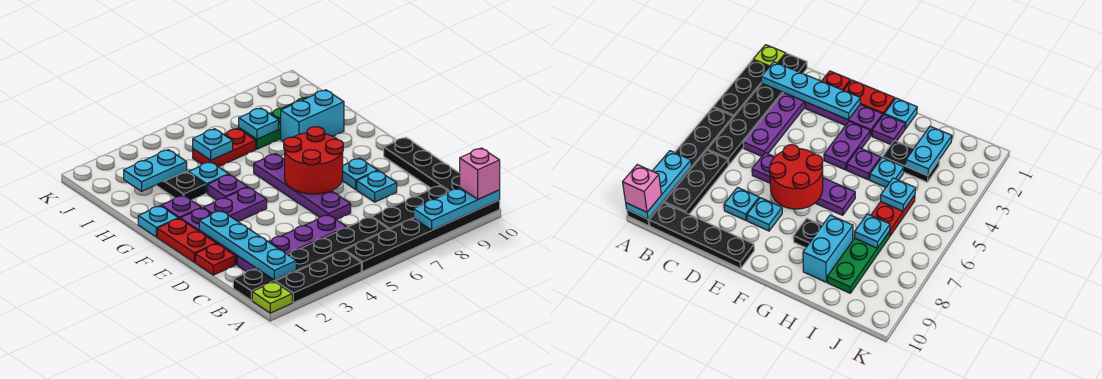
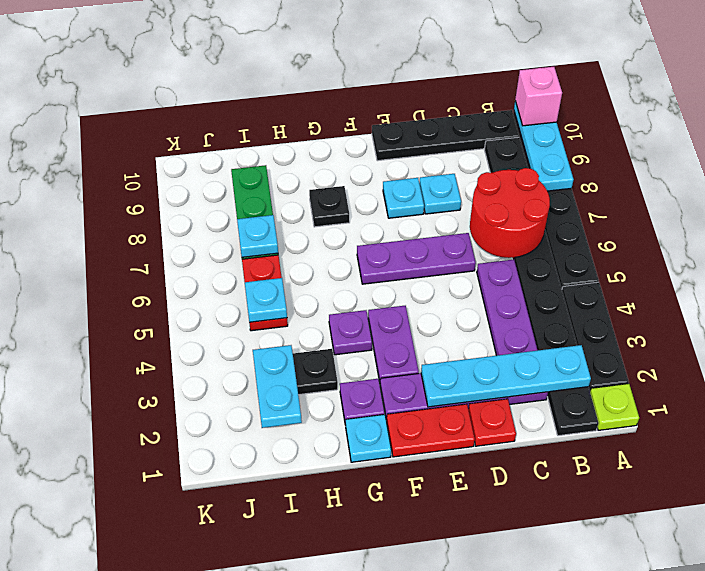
purple 1x4 plate [254,154,351,220] -> purple 1x3 plate [357,233,476,284]
red 2x2 round brick [284,127,343,194] -> red 2x2 round brick moved to [470,168,550,258]
cyan 1x1 plate [189,162,229,193] -> none
cyan 1x2 brick [281,90,344,141] -> none

